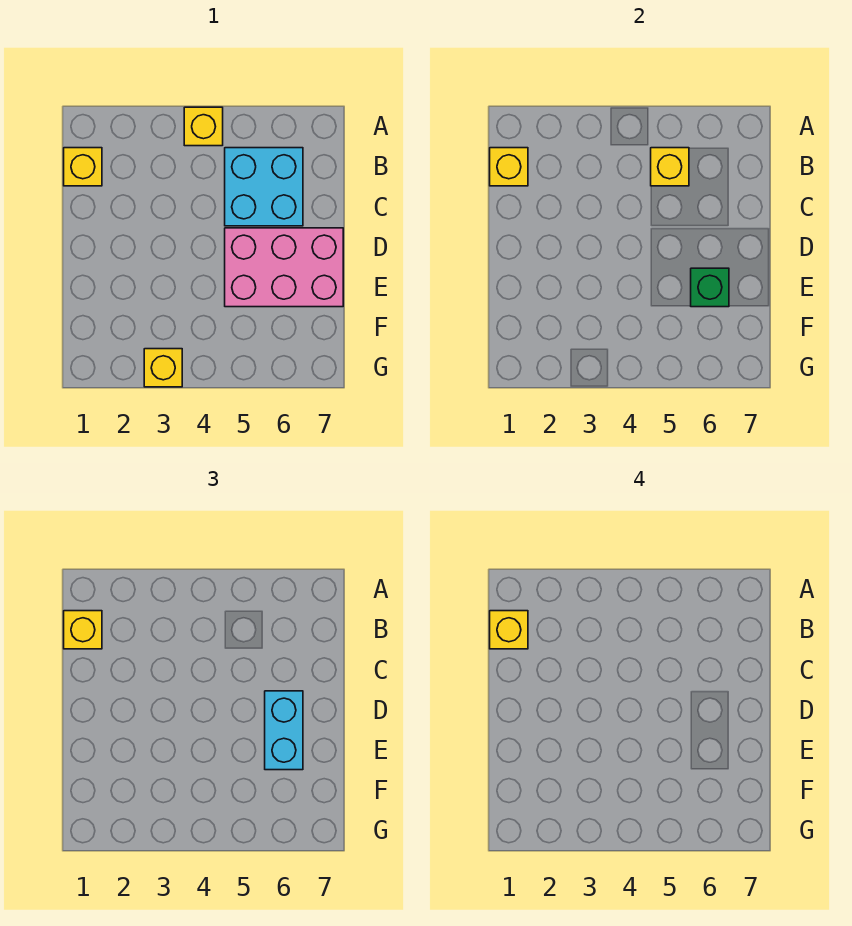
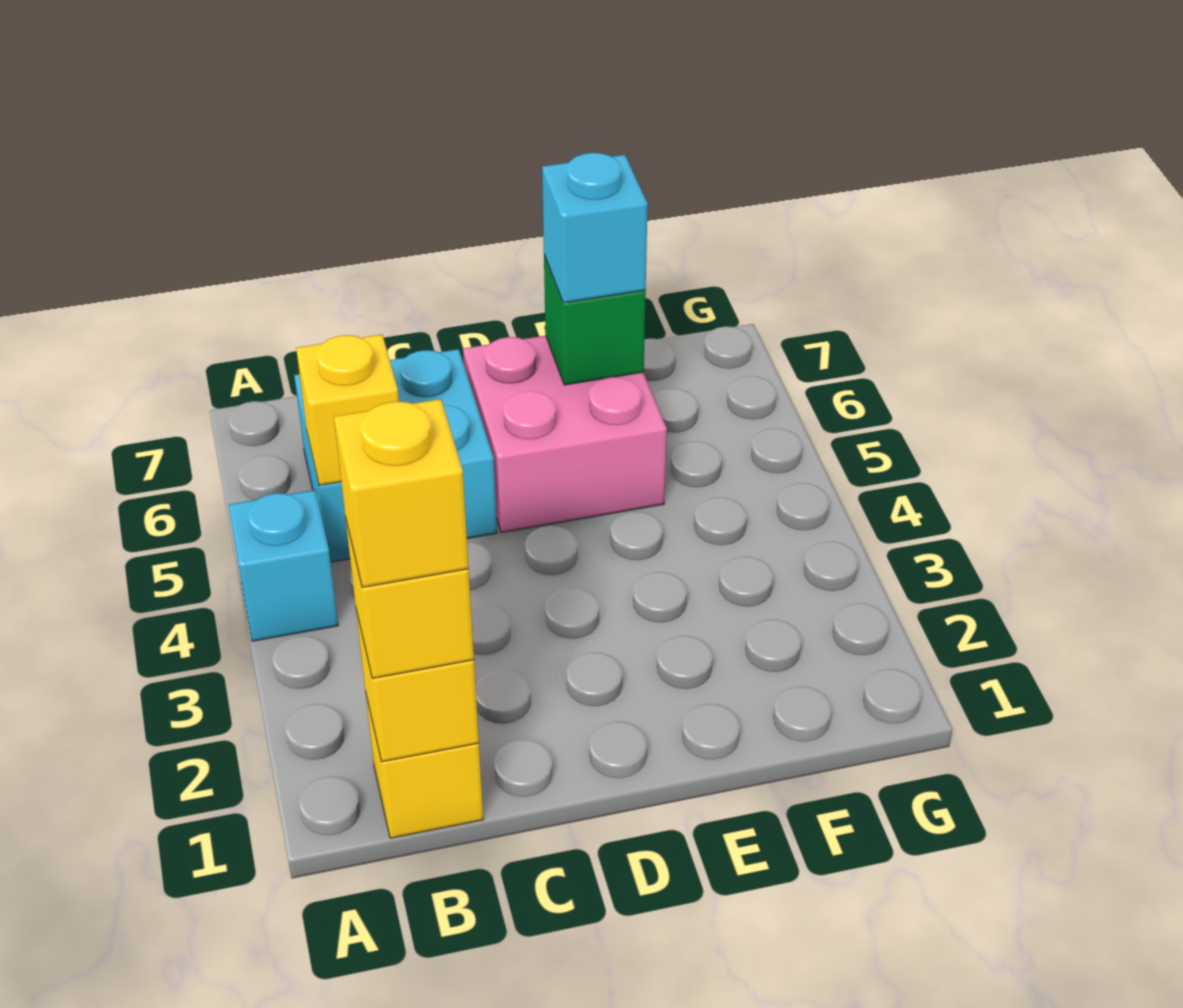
yellow 1x1 brick [184,107,223,146] -> cyan 1x1 brick [229,490,338,641]
pink 2x3 brick [225,228,343,307] -> pink 2x2 brick [463,336,667,533]
cyan 1x2 brick [265,691,303,770] -> cyan 1x1 brick [542,153,648,303]
yellow 1x1 brick [144,349,182,387] -> none

